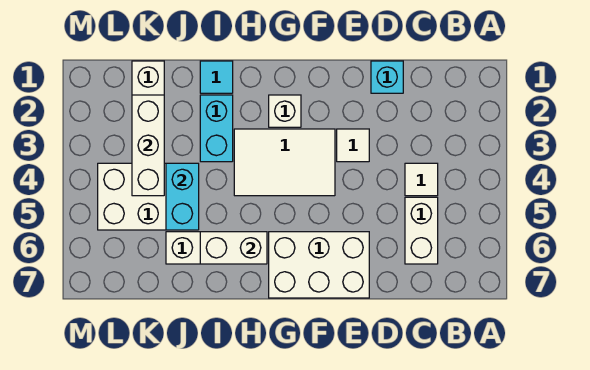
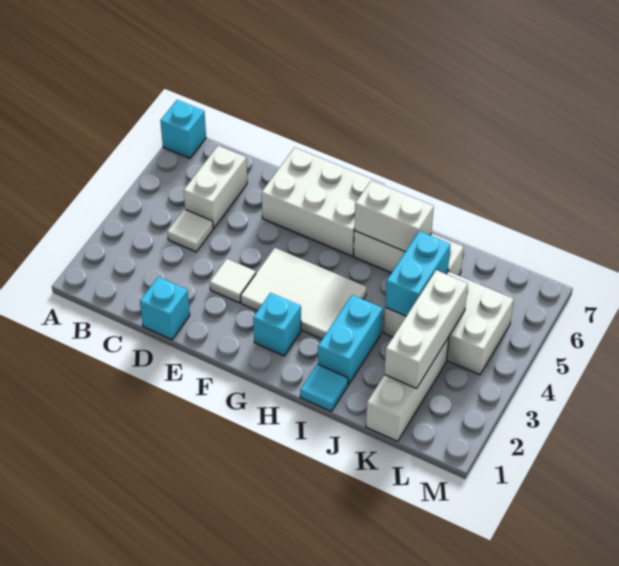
none -> cyan 1x1 brick [160,100,206,158]
white 1x1 brick [269,95,301,127] -> cyan 1x1 brick [253,293,301,356]

